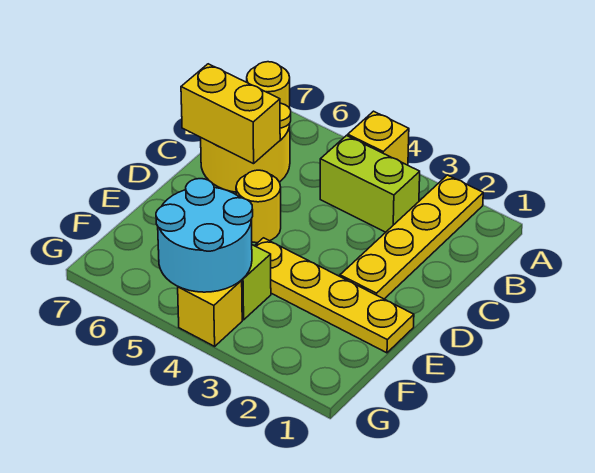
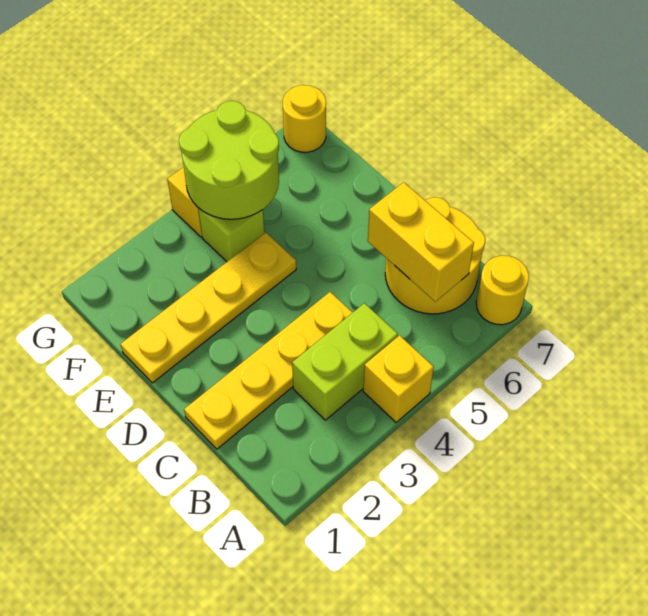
yellow 1x4 plate [340,175,483,299] -> yellow 1x4 plate turned to [184,292,353,449]
yellow 1x2 brick [181,64,280,164] -> yellow 1x2 brick turned to [368,182,474,302]
yellow 1x1 round brick [236,170,281,243] -> yellow 1x1 round brick moved to [283,85,326,152]
cyan 2x2 round brick [156,179,253,292] -> lime 2x2 round brick [179,101,279,219]

